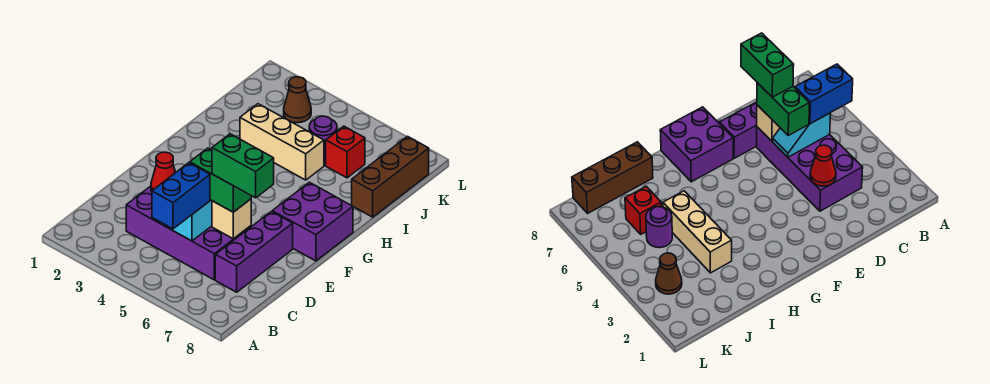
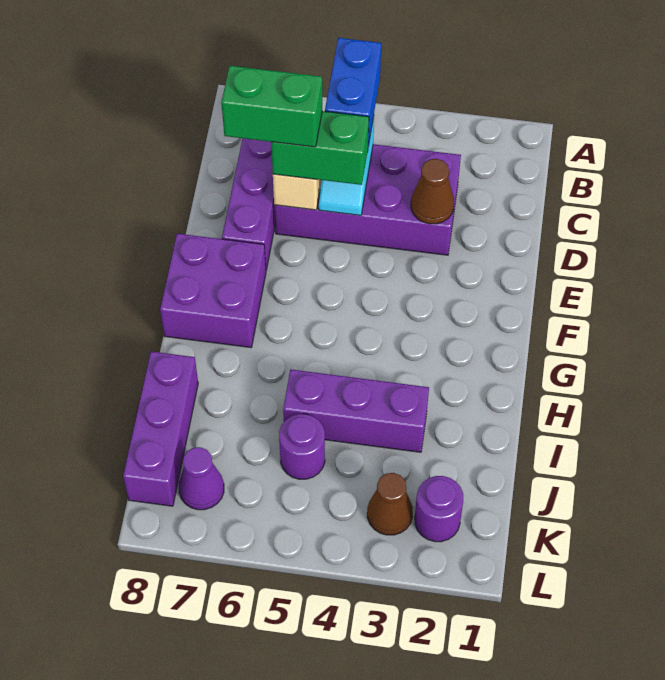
red 1x1 cone [151,152,176,192] -> brown 1x1 cone [411,159,454,224]
tan 1x3 brick [240,104,324,180] -> purple 1x3 brick [283,370,429,452]
brown 1x3 brick [352,136,429,217] -> purple 1x3 brick [123,352,198,506]
red 1x1 brick [326,126,365,178] -> none
none -> purple 1x1 round brick [415,476,463,542]
none -> purple 1x1 cone [179,447,224,510]

